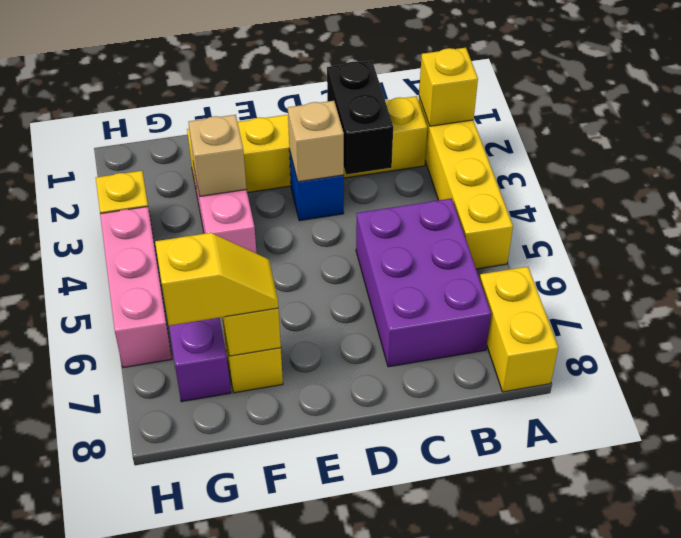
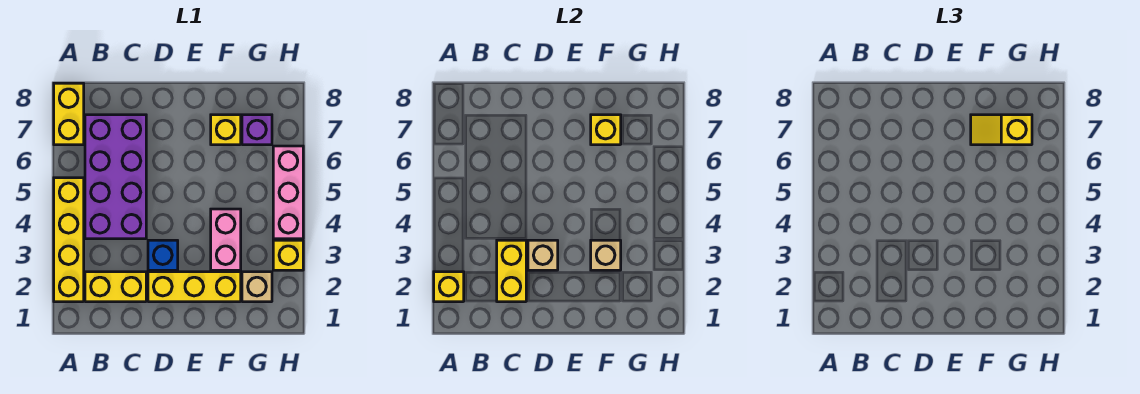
purple 2x3 brick [356,198,491,367] -> purple 2x4 brick [85,115,146,239]
black 1x2 brick [327,61,393,175] -> yellow 1x2 brick [497,240,526,302]
none -> tan 1x1 brick [242,272,272,302]

